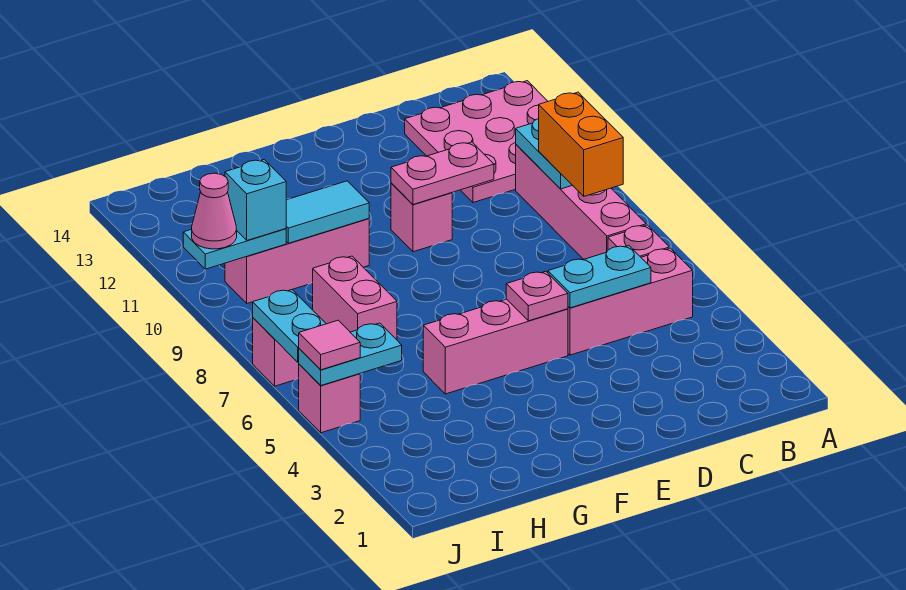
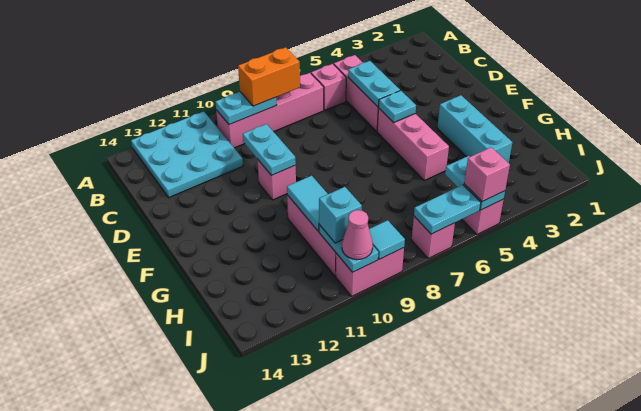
pink 3x3 plate [405,81,548,203] -> cyan 3x3 plate [131,112,243,198]
pink 1x2 plate [391,142,494,204] -> cyan 1x2 plate [243,124,296,175]
pink 1x1 plate [506,271,568,321] -> cyan 1x1 plate [379,91,416,123]
none -> cyan 1x3 brick [437,95,512,163]
pink 1x2 brick [313,256,397,340] -> pink 1x2 brick moved to [336,248,404,296]
pink 1x1 tile [299,320,360,370] -> pink 1x1 brick [464,147,510,201]
none -> cyan 1x1 tile [369,220,405,259]

